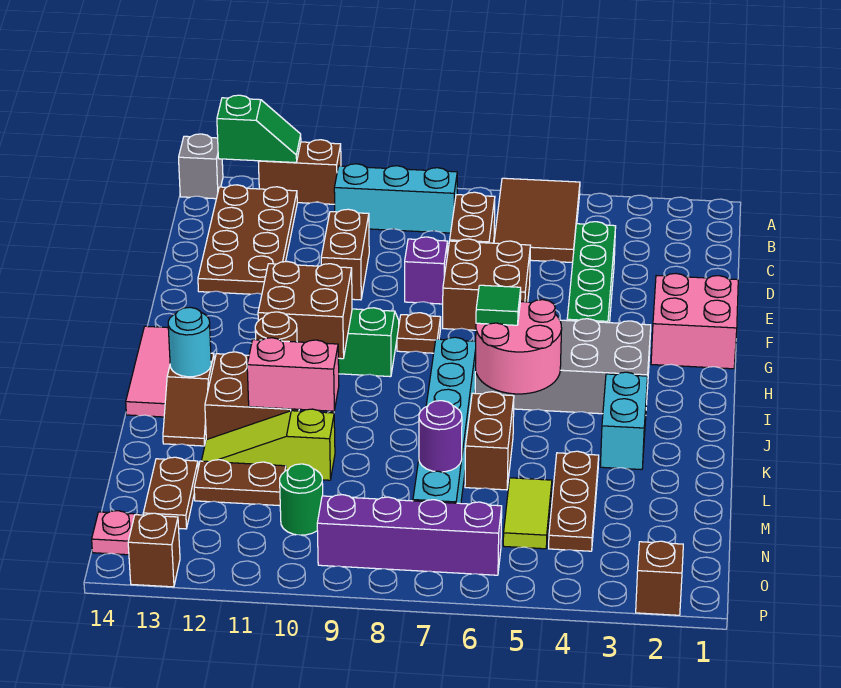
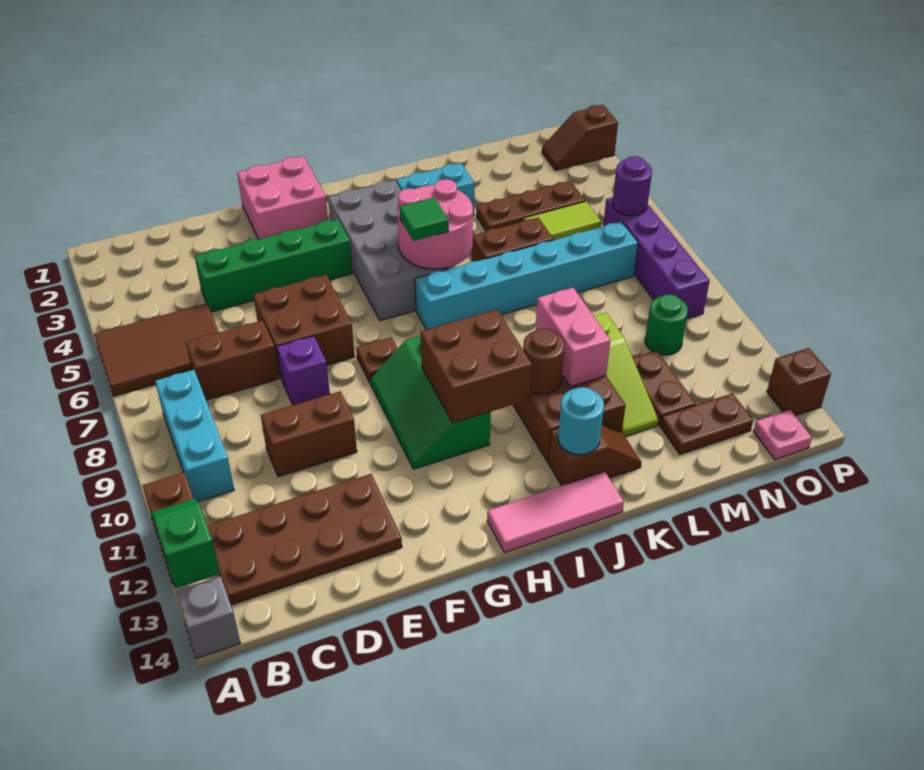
purple 1x1 round brick [419,401,462,472] -> purple 1x1 round brick moved to [612,156,652,216]

